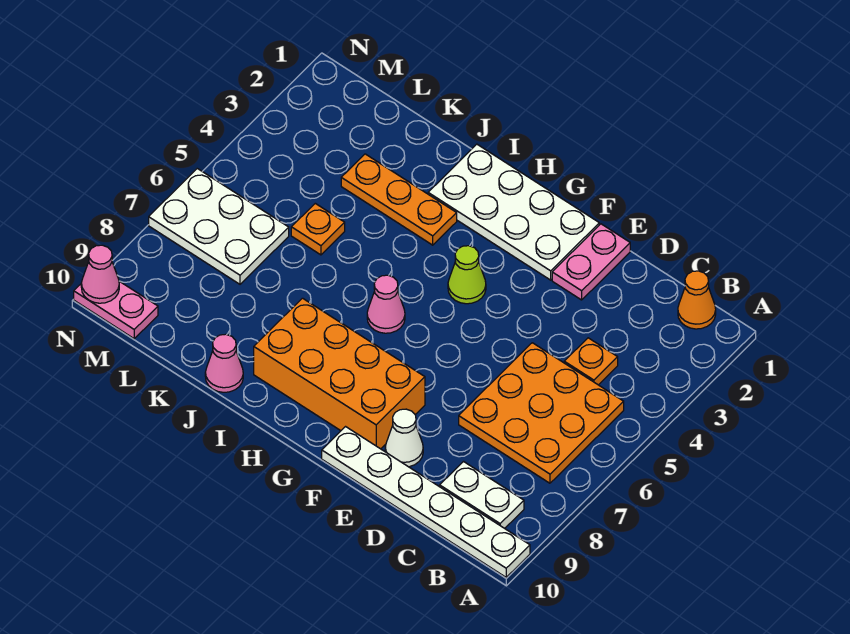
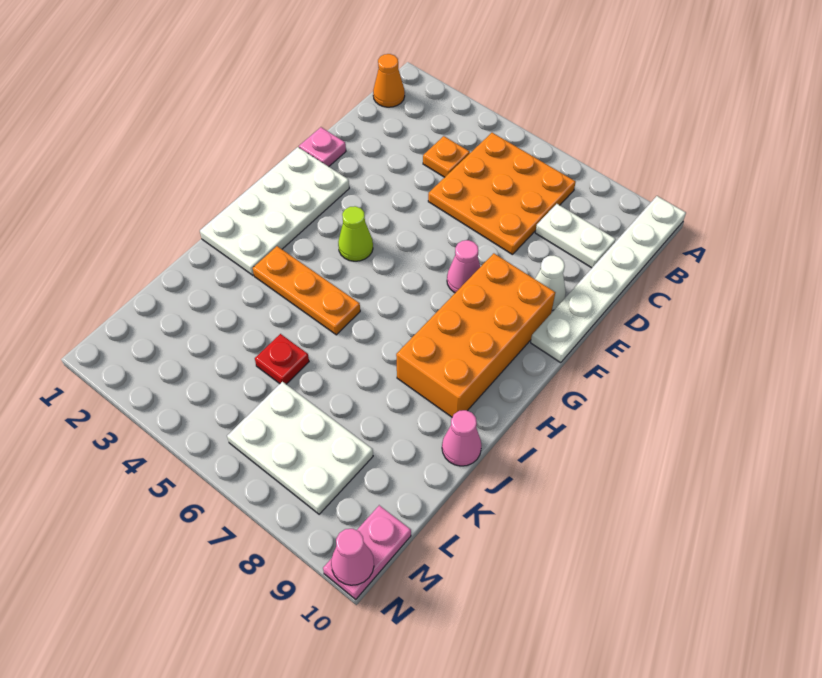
white 1x2 plate [440,462,524,528] -> white 1x2 plate turned to [535,204,616,268]
pink 1x2 plate [552,224,630,300] -> pink 1x1 plate [299,127,346,167]
pink 1x1 cone [367,275,405,333] -> pink 1x1 cone moved to [447,240,480,293]
orange 1x3 plate [341,154,457,245] -> orange 1x3 plate turned to [253,246,360,335]
orange 1x1 plate [291,203,345,255] -> red 1x1 plate [255,334,309,384]
white 2x3 plate [149,169,289,284] -> white 2x3 plate turned to [227,382,373,514]

